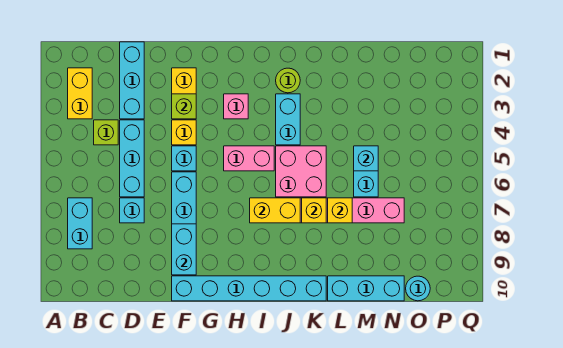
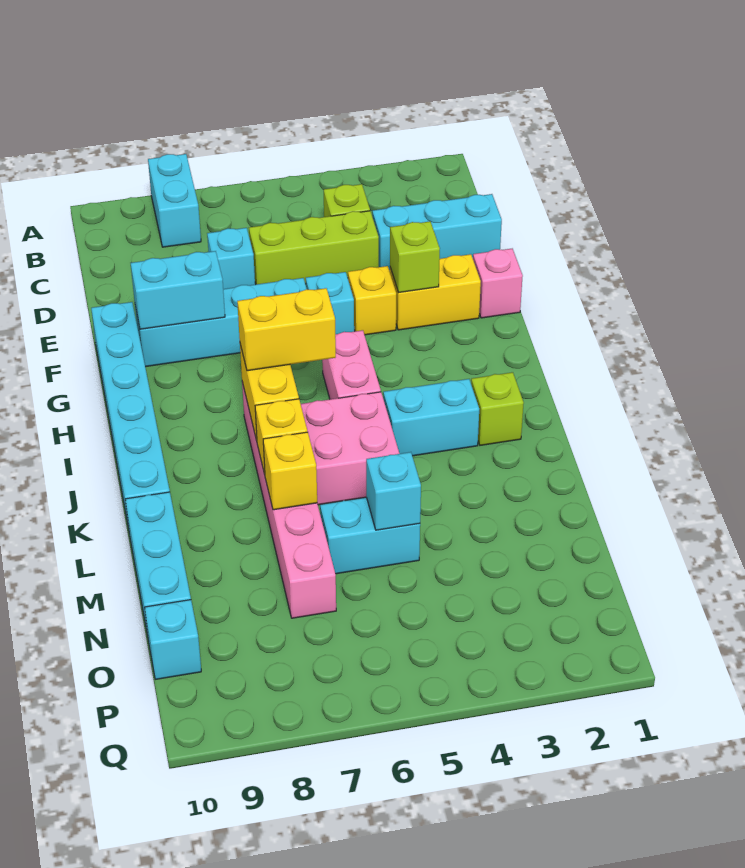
yellow 1x2 brick [68,68,92,119] -> yellow 1x2 brick moved to [237,288,336,371]
cyan 1x2 brick [68,198,92,249] -> cyan 1x2 brick turned to [148,154,201,247]
cyan 1x3 brick [120,120,144,197] -> lime 1x3 brick [249,211,379,284]
pink 1x1 brick [224,94,248,119] -> pink 1x1 brick moved to [473,249,523,318]
lime 1x1 round brick [276,68,300,93] -> lime 1x1 brick [471,372,524,445]
cyan 1x1 round brick [406,276,430,301] -> cyan 1x1 brick [145,600,201,679]

